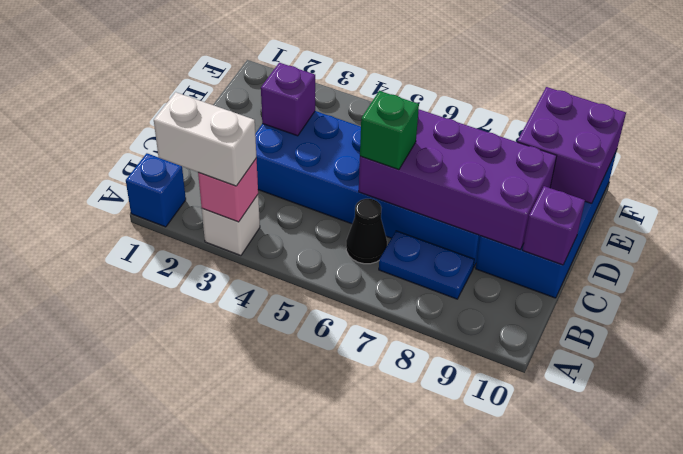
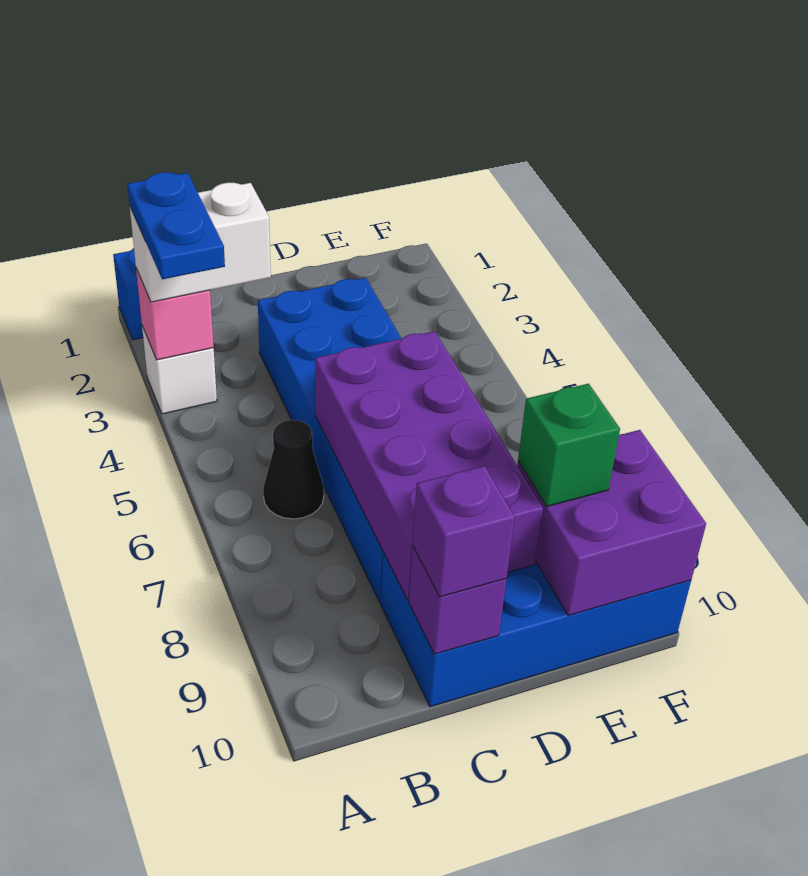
white 1x2 brick [154,92,256,186] -> white 1x2 brick turned to [130,183,271,302]
blue 1x2 plate [379,231,474,299] -> blue 1x2 plate moved to [127,172,225,279]
green 1x1 brick [360,91,419,170] -> green 1x1 brick moved to [518,384,620,506]
purple 1x1 brick [261,63,315,136] -> purple 1x1 brick moved to [413,466,515,597]

